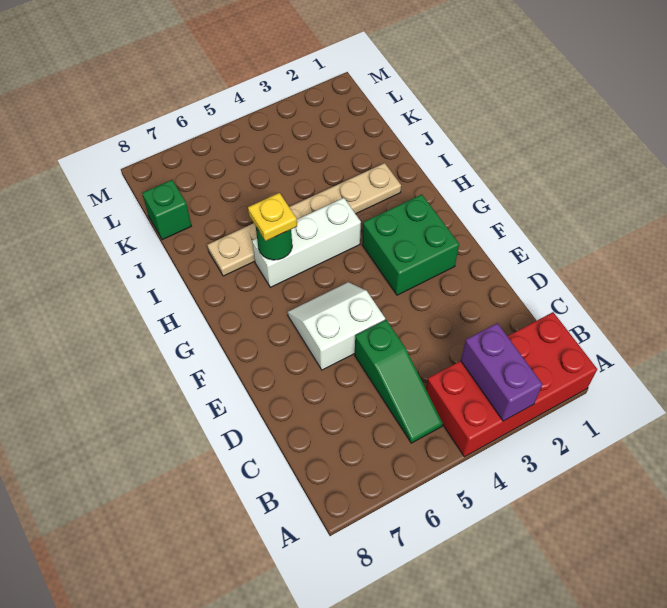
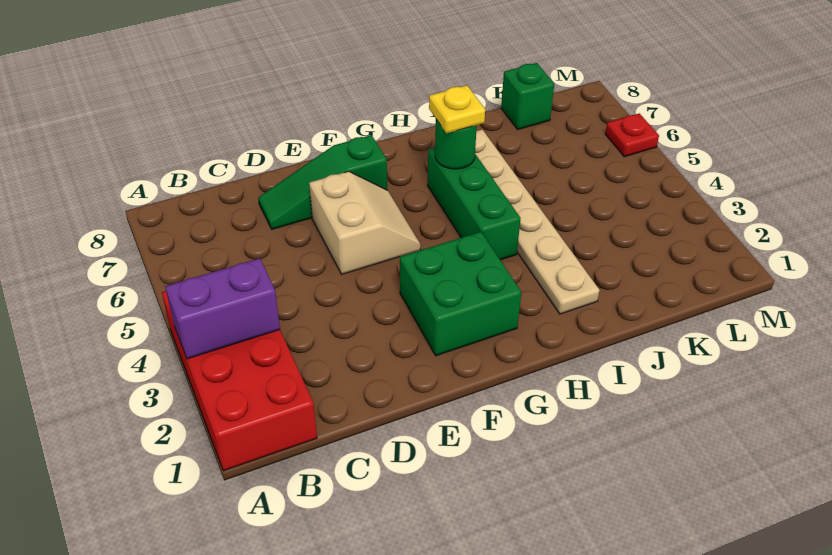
green 1x3 slope [355,320,443,443] -> green 1x3 slope moved to [258,135,387,229]
white 2x2 slope [288,282,385,370] -> tan 2x2 slope [309,171,420,274]
white 1x3 brick [252,198,361,287] -> green 1x3 brick [428,147,521,260]
none -> red 1x1 plate [605,113,659,157]

